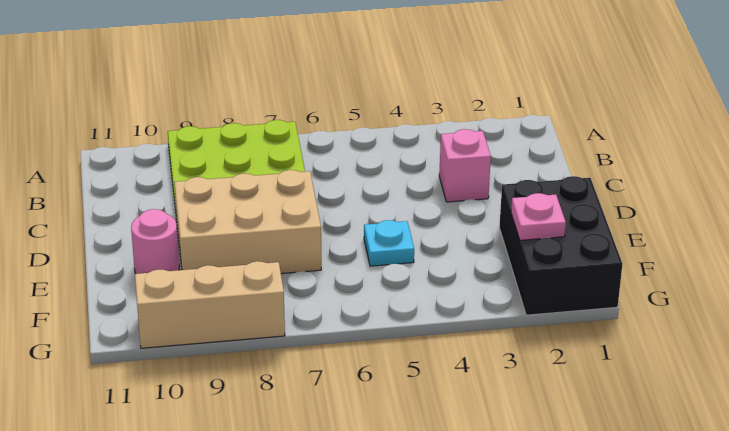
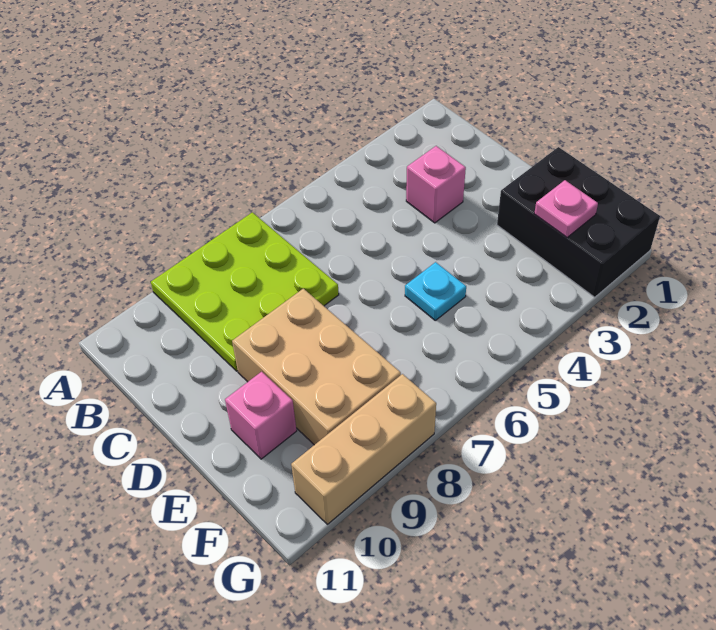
tan 2x3 brick [174,170,321,274] -> tan 2x3 brick turned to [232,289,401,445]
pink 1x1 round brick [131,209,179,274] -> pink 1x1 brick [225,372,297,459]

